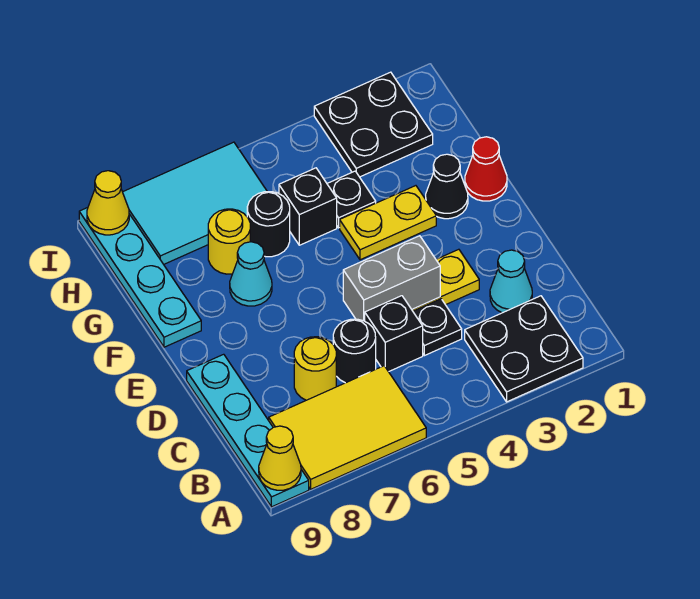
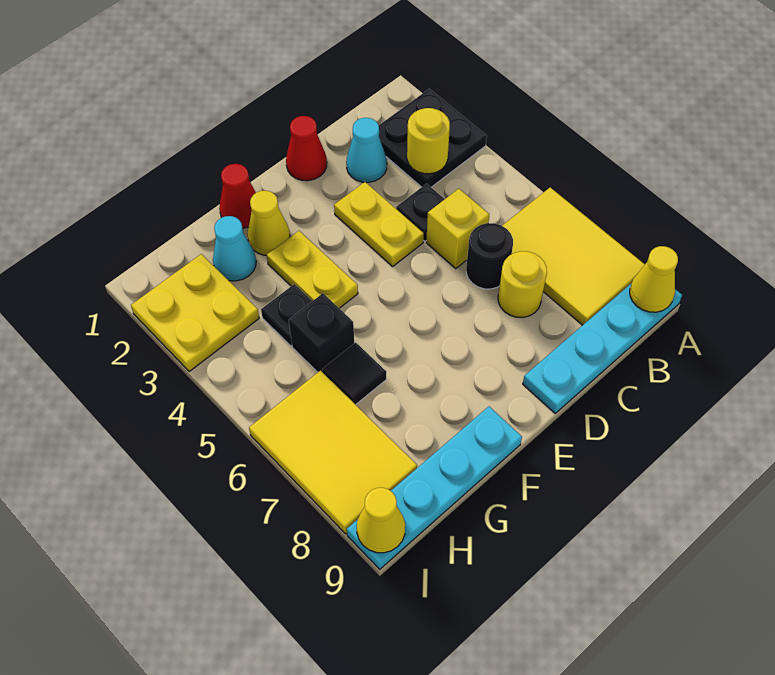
black 1x1 brick [365,296,423,372] -> yellow 1x1 brick [426,189,489,268]
none -> red 1x1 cone [286,116,327,181]
grey 1x2 brick [343,236,440,321] -> none
black 1x1 cone [426,154,468,219] -> yellow 1x1 cone [247,191,290,255]
cyan 1x1 cone [230,242,272,306] -> cyan 1x1 cone moved to [213,216,256,281]
black 1x1 round brick [247,192,290,257] -> black 1x1 tile [322,342,386,405]
yellow 1x1 round brick [208,209,250,274] -> yellow 1x1 round brick moved to [407,108,450,174]
black 2x2 plate [314,72,433,177] -> yellow 2x2 plate [131,254,259,372]
cyan 2x3 tile [123,142,267,264] -> yellow 2x3 tile [249,371,417,534]

